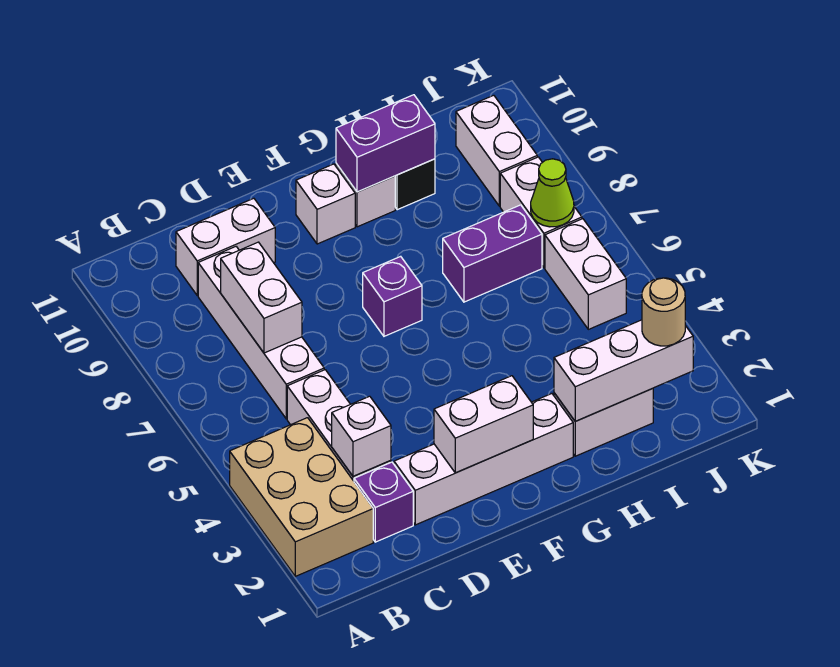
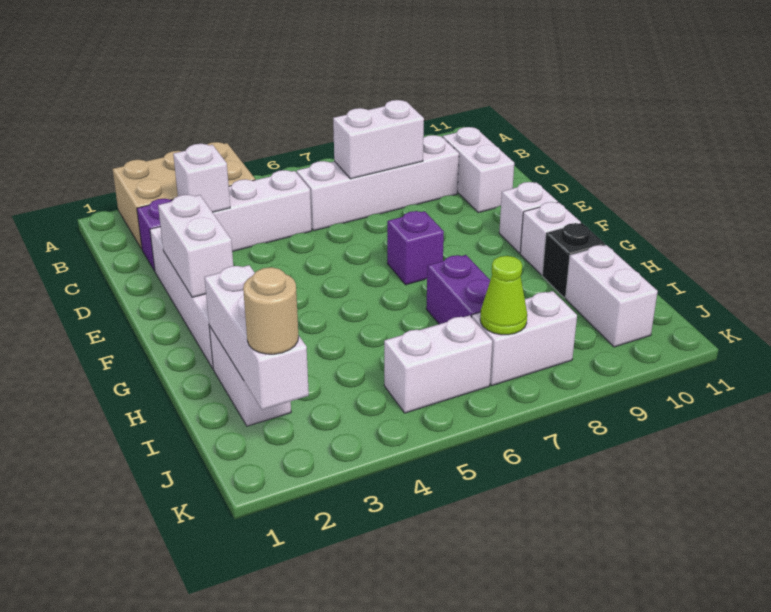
purple 1x2 brick [336,95,435,192] -> none
white 1x2 brick [456,95,537,206] -> white 1x2 brick turned to [565,245,658,347]

